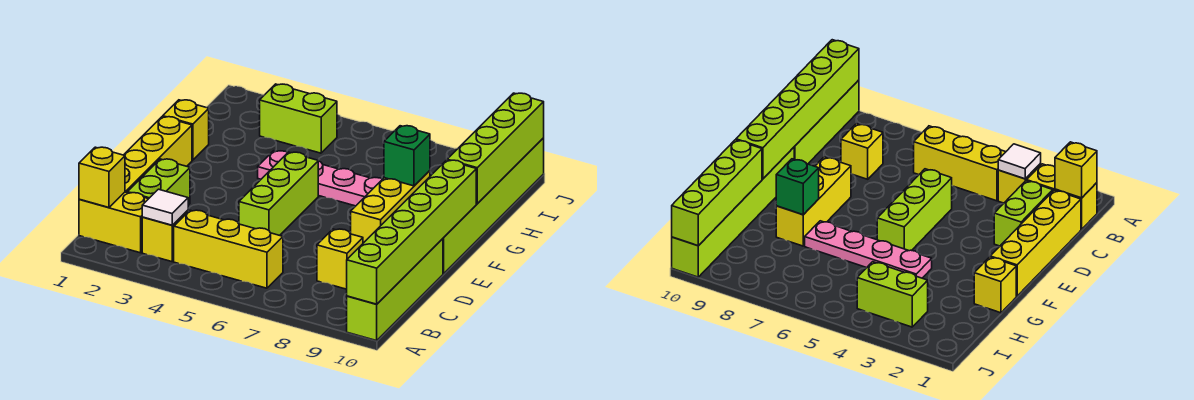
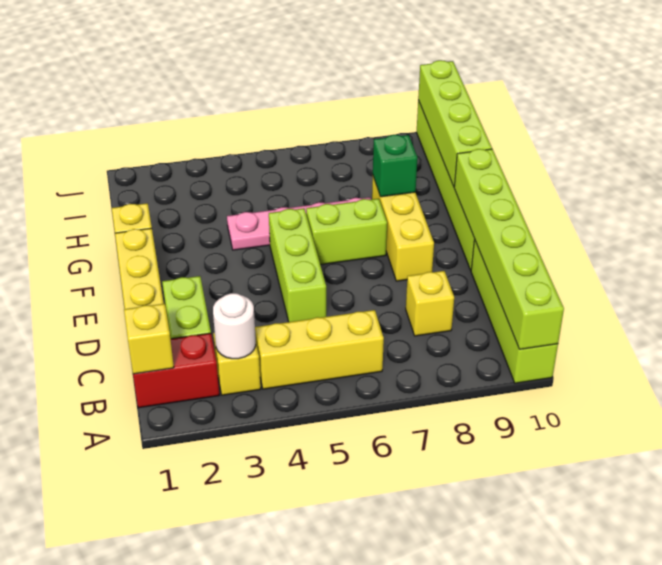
yellow 1x2 brick [79,192,148,253] -> red 1x2 brick [133,333,219,408]
white 1x1 tile [142,189,188,225] -> white 1x1 round brick [213,293,256,359]
lime 1x2 brick [260,84,337,153] -> lime 1x2 brick moved to [306,199,387,265]

